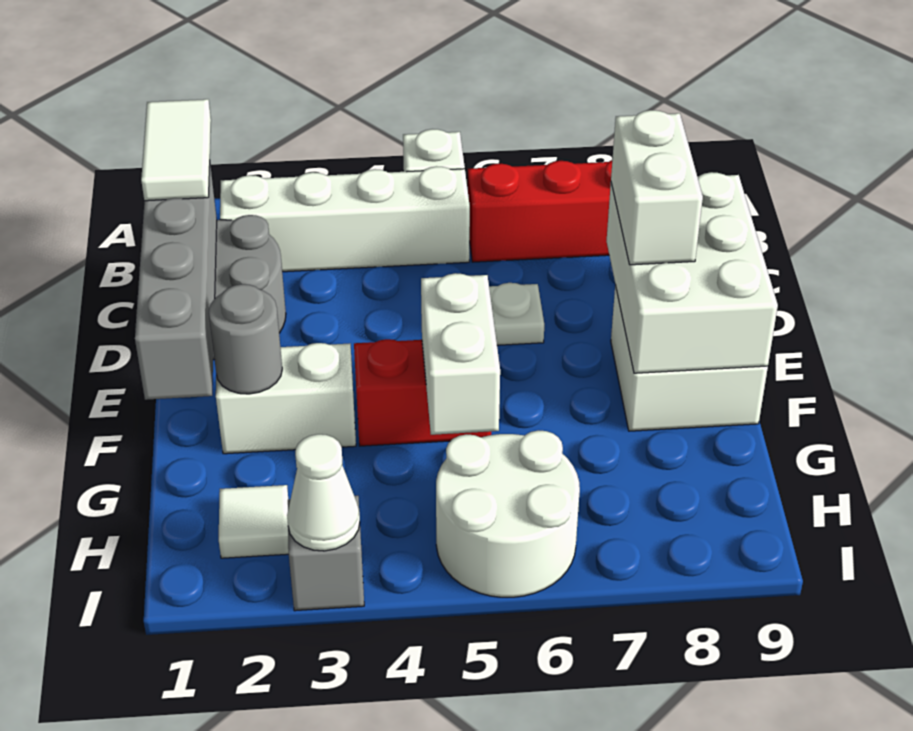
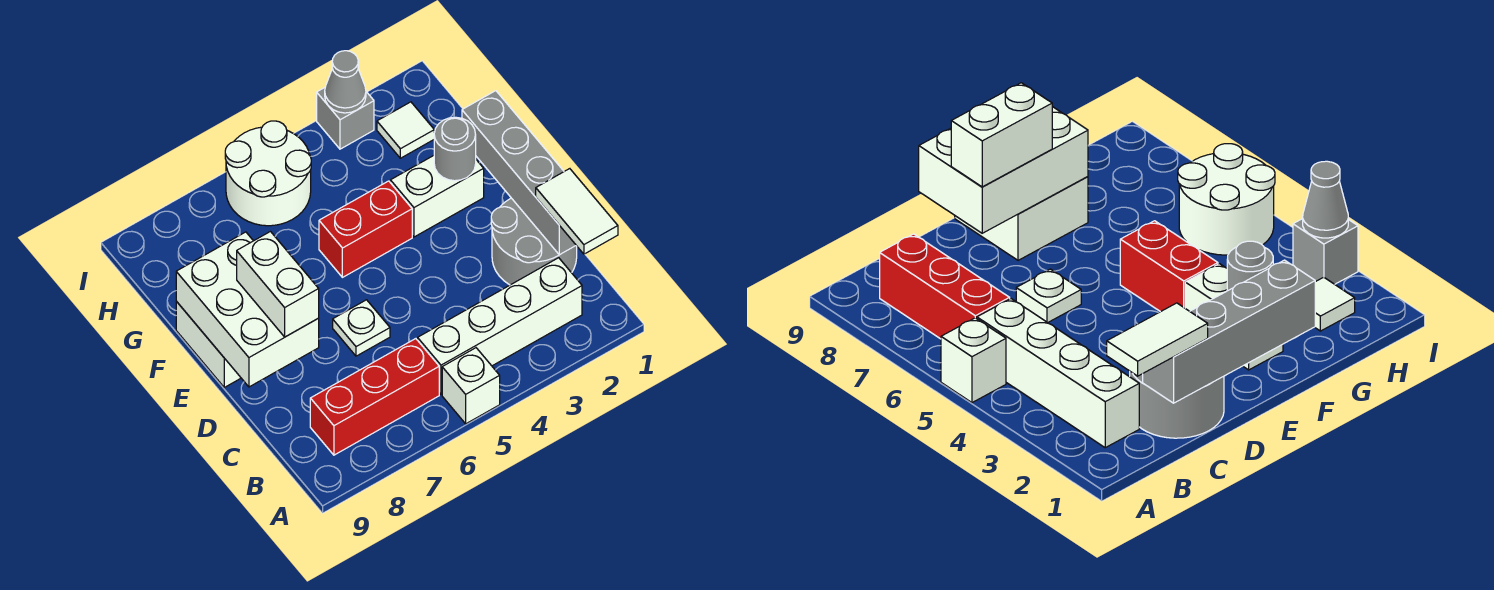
white 1x2 brick [421,273,500,435] -> none
white 1x1 cone [287,434,360,551] -> grey 1x1 cone [325,51,366,113]

